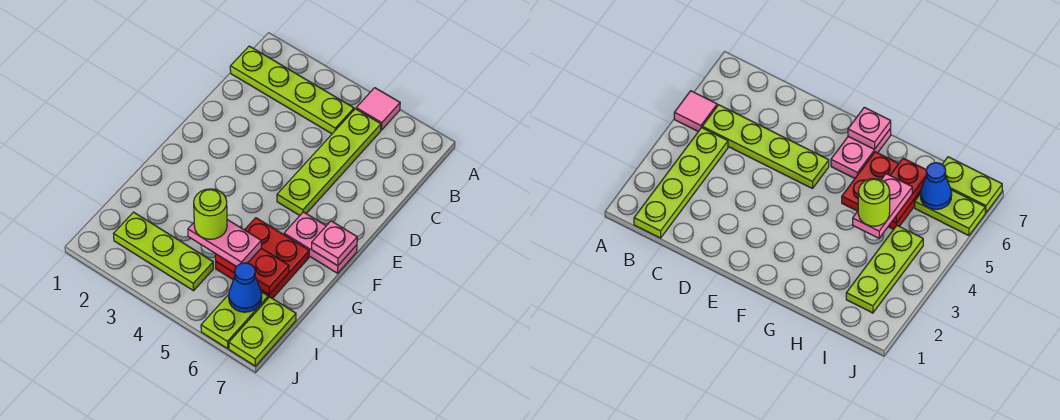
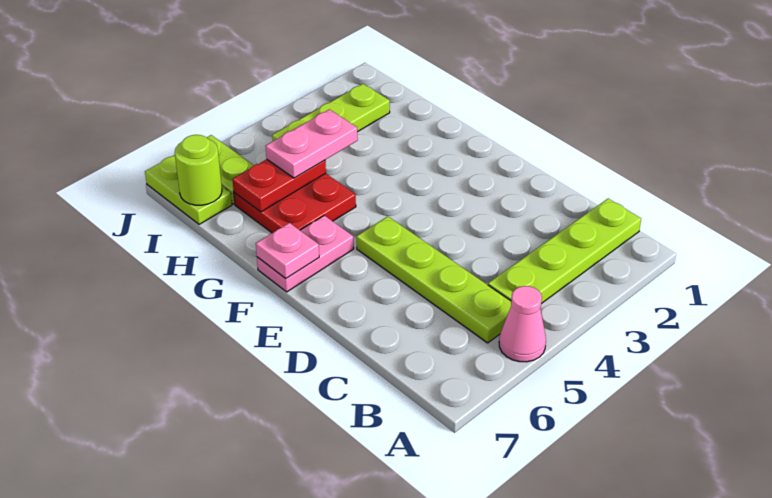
pink 1x1 tile [356,88,400,130] -> pink 1x1 cone [499,286,546,362]
lime 1x1 round brick [194,189,227,239] -> lime 1x1 round brick moved to [175,135,222,205]
blue 1x1 cone [229,263,262,312] -> none

